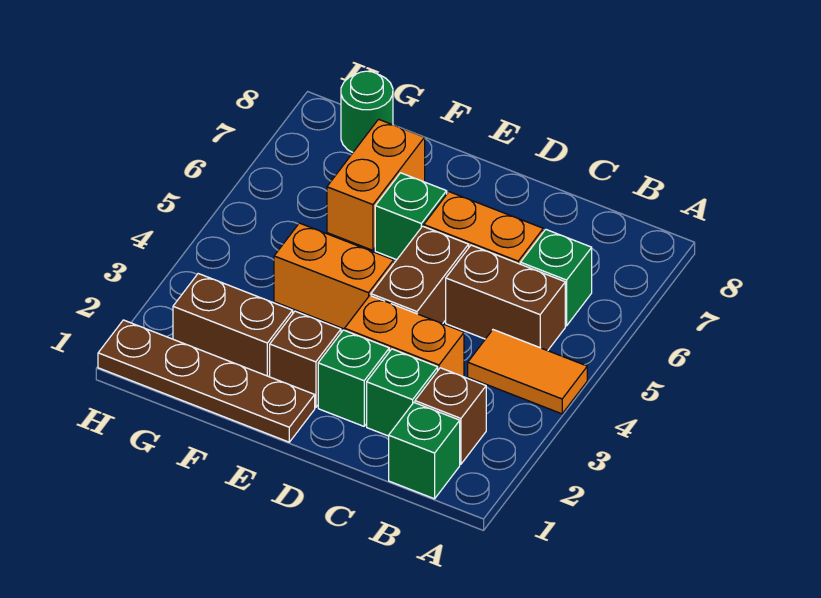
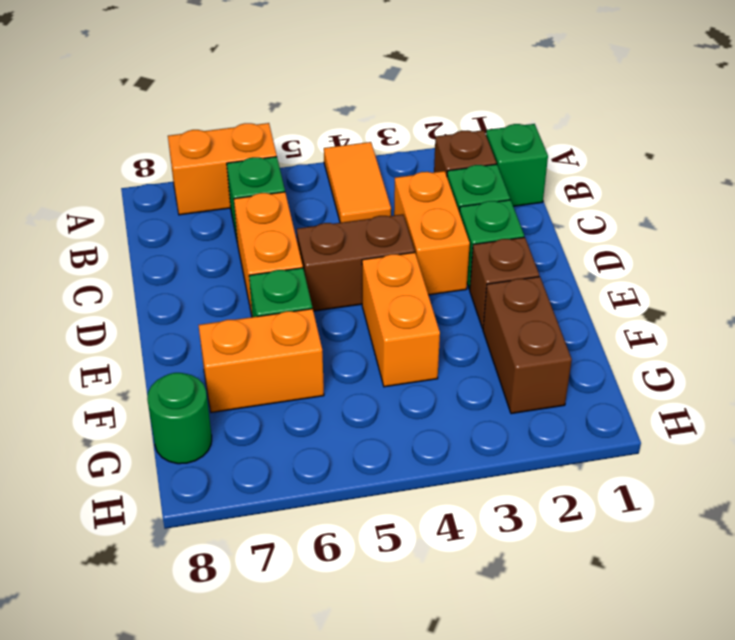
none -> orange 1x2 brick [168,123,277,215]
brown 1x2 brick [446,245,565,351] -> none
brown 1x4 plate [98,320,315,442] -> none

